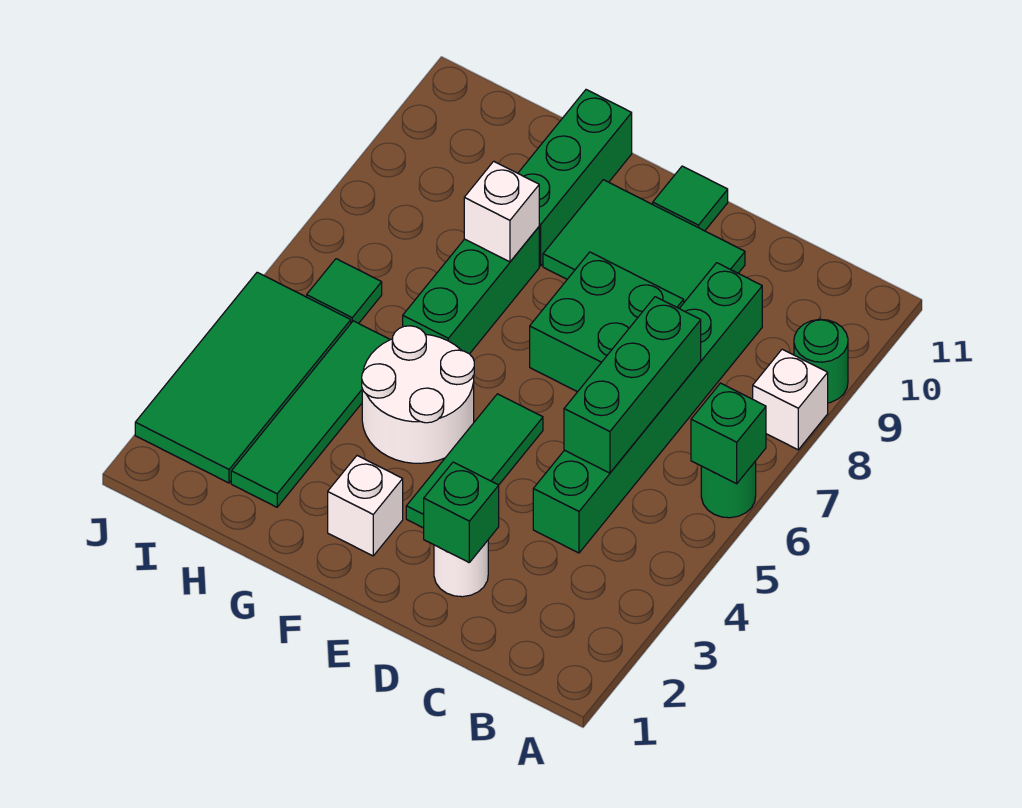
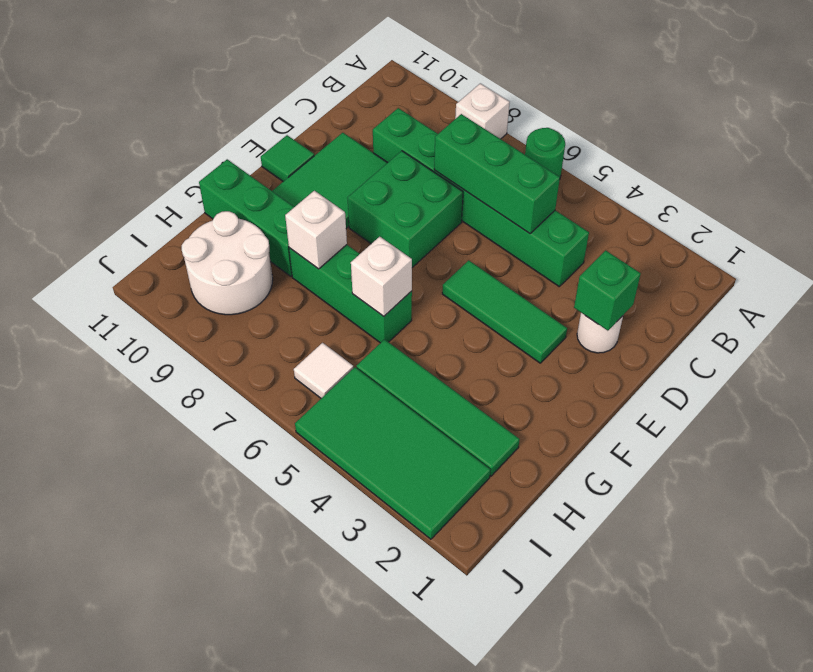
green 1x1 brick [691,383,766,484] -> none
green 1x1 round brick [794,319,848,403] -> none
white 1x1 brick [328,456,403,556] -> white 1x1 brick moved to [351,237,412,316]
white 2x2 round brick [362,326,474,463] -> white 2x2 round brick moved to [182,211,273,315]
green 1x1 tile [307,259,382,323] -> white 1x1 tile [294,343,353,398]

